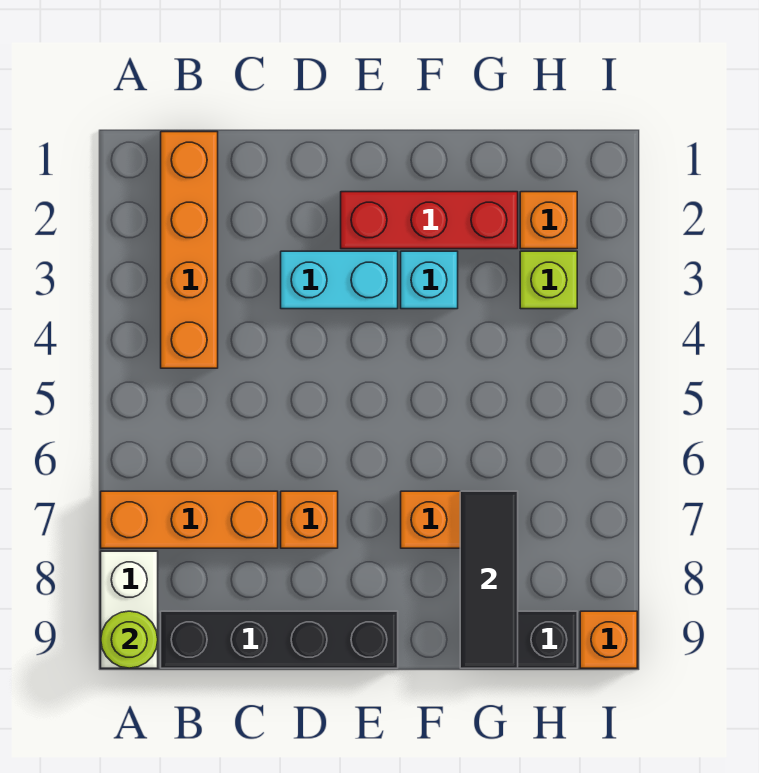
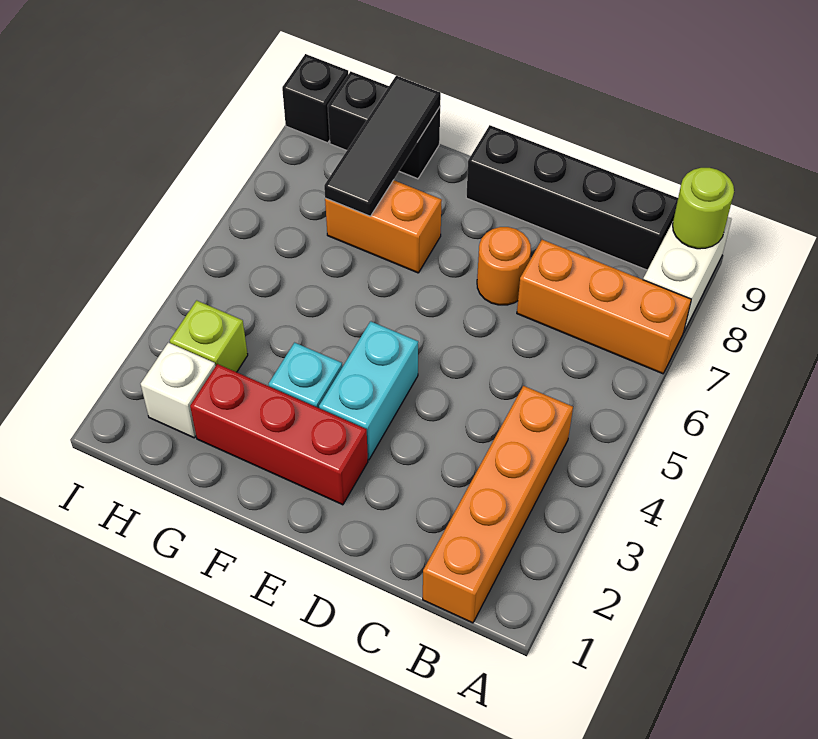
cyan 1x2 brick [281,251,398,309] -> cyan 1x2 brick turned to [319,321,418,460]
orange 1x1 brick [281,491,338,548] -> orange 1x1 round brick [477,227,531,305]
orange 1x1 brick [520,192,577,249] -> white 1x1 brick [141,343,216,438]
orange 1x1 brick [580,611,637,668] -> black 1x1 brick [282,54,348,143]

